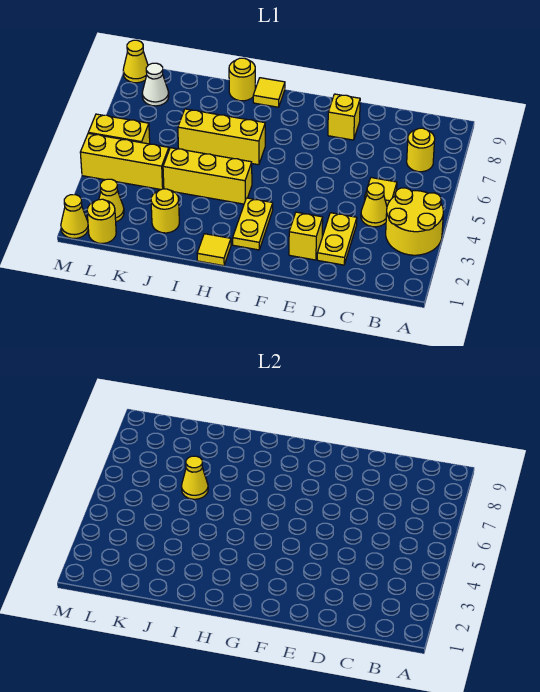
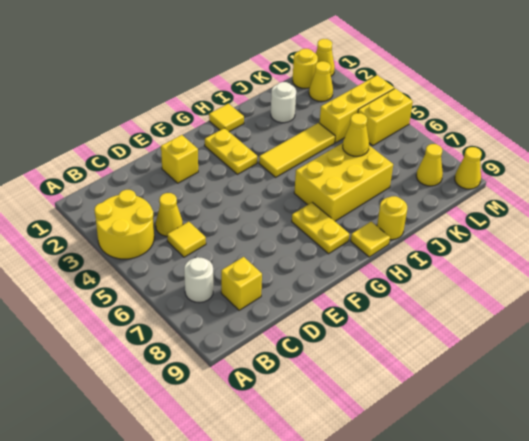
yellow 1x1 round brick [407,128,435,172] -> white 1x1 round brick [184,257,213,303]
yellow 1x2 plate [317,213,357,265] -> yellow 1x2 plate moved to [292,202,349,254]
yellow 1x1 brick [328,94,360,140] -> yellow 1x1 brick moved to [221,257,262,310]
yellow 1x3 brick [163,148,252,204] -> yellow 1x3 tile [259,123,335,177]
yellow 1x3 brick [178,109,265,165] -> yellow 2x3 brick [294,143,393,221]
yellow 1x1 round brick [151,189,179,233] -> white 1x1 round brick [271,82,296,123]
white 1x1 cone [142,63,169,106] -> yellow 1x1 cone [416,144,443,186]

